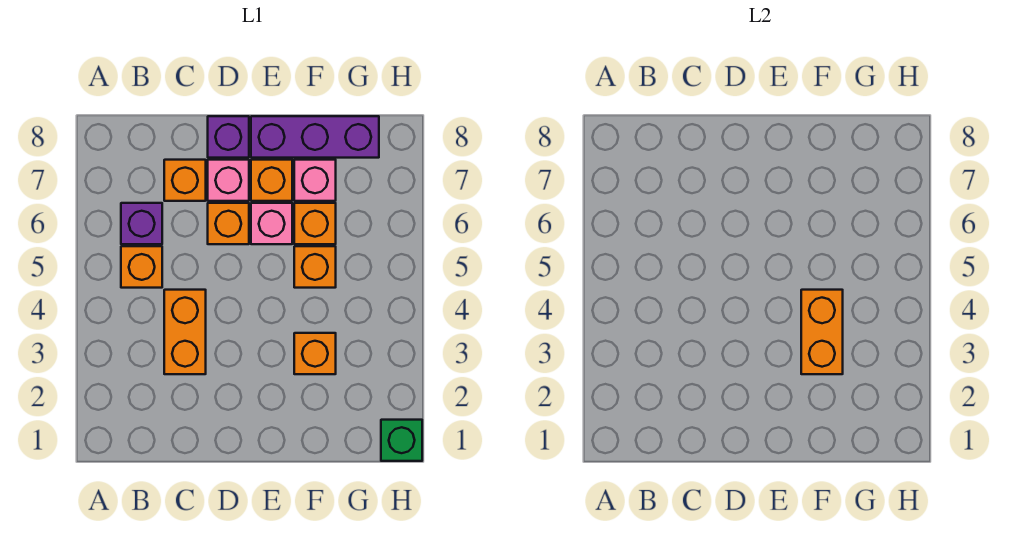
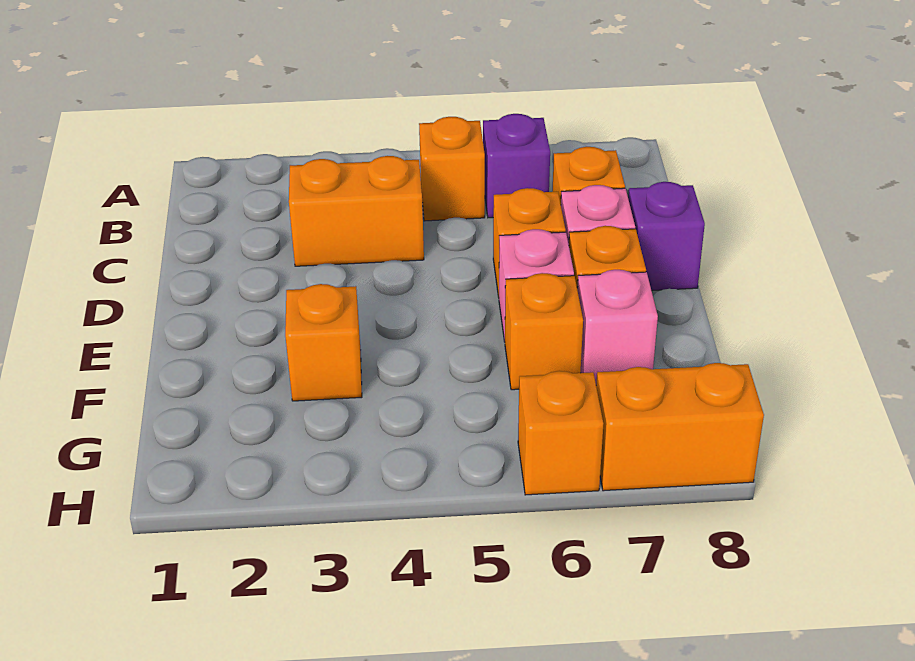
purple 1x3 brick [251,116,379,158] -> none
orange 1x2 brick [801,290,843,374] -> orange 1x2 brick moved to [596,363,764,491]
orange 1x1 brick [294,246,336,288] -> orange 1x1 brick moved to [518,371,603,495]
green 1x1 brick [381,420,422,461] -> none

